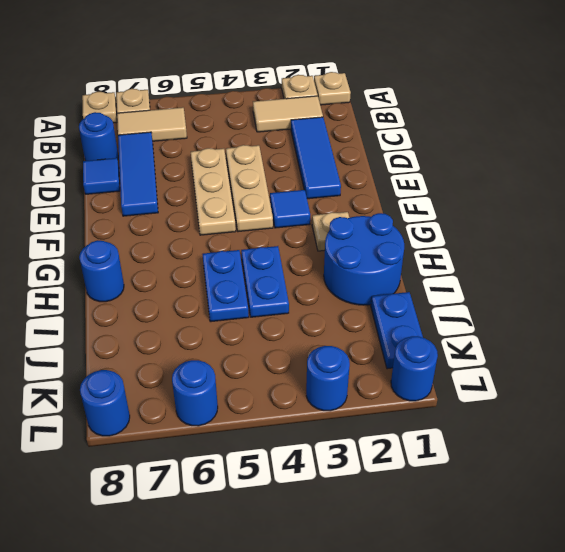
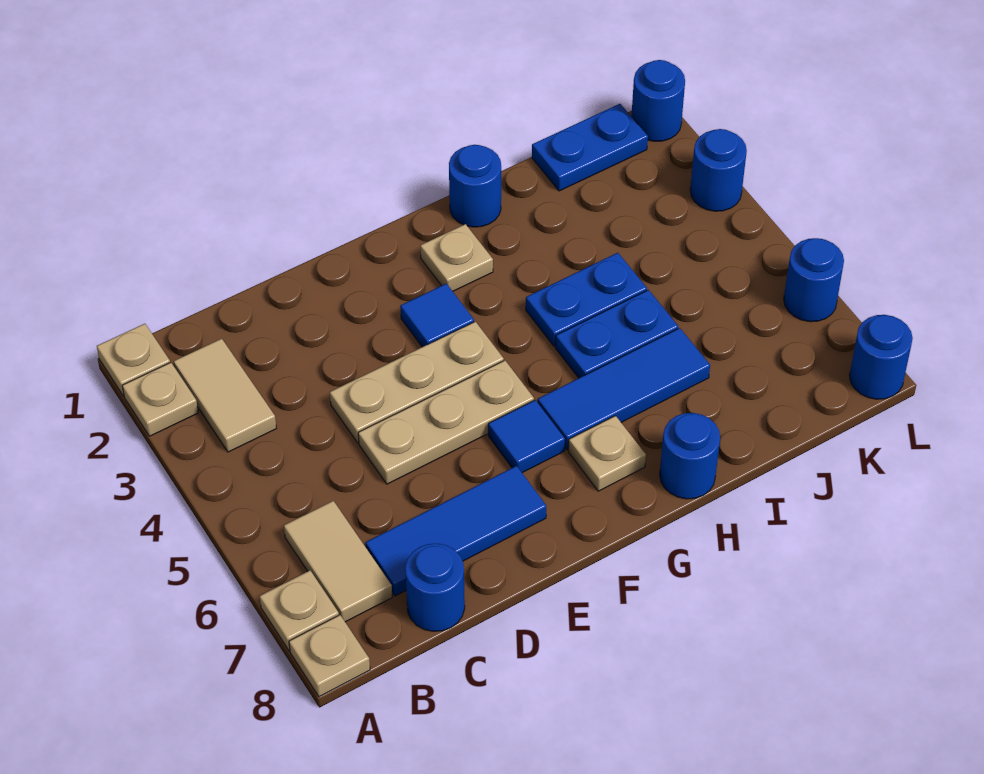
blue 1x3 tile [291,117,341,199] -> blue 1x3 tile moved to [538,328,710,450]
blue 1x1 tile [83,158,120,194] -> blue 1x1 tile moved to [488,400,565,473]
none -> tan 1x1 plate [568,416,646,491]
blue 2x2 round brick [324,213,404,305] -> blue 1x1 round brick [449,145,501,227]

